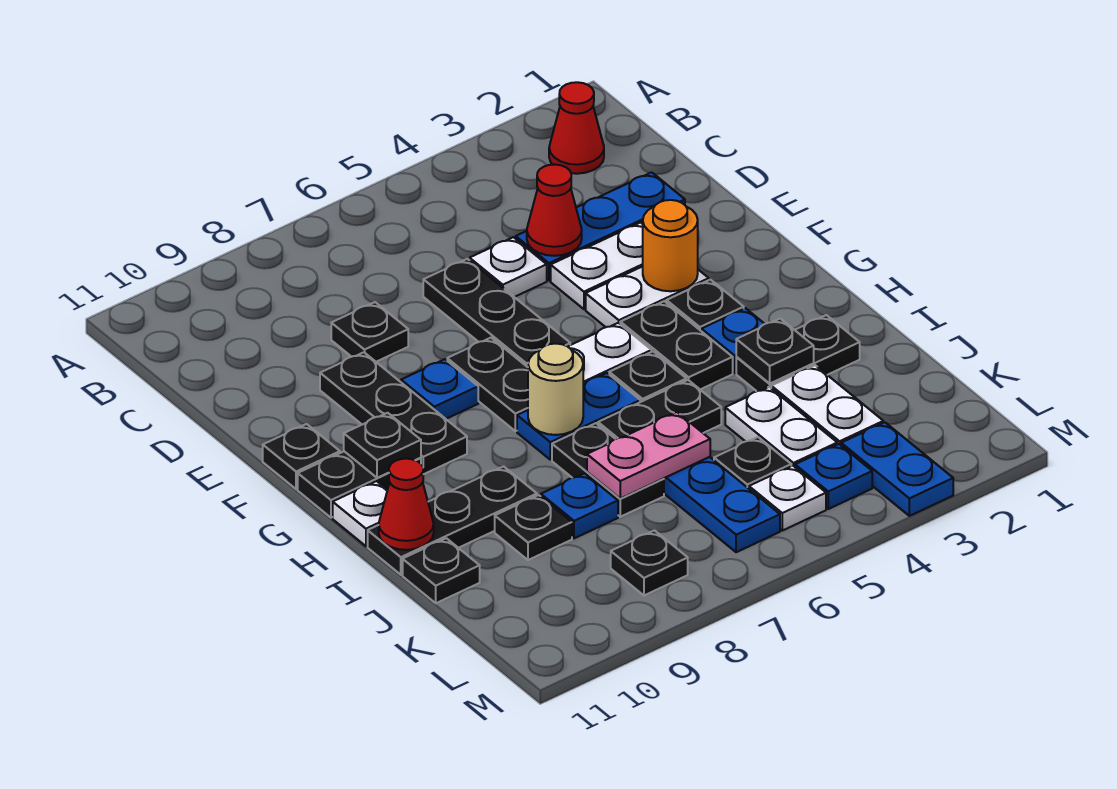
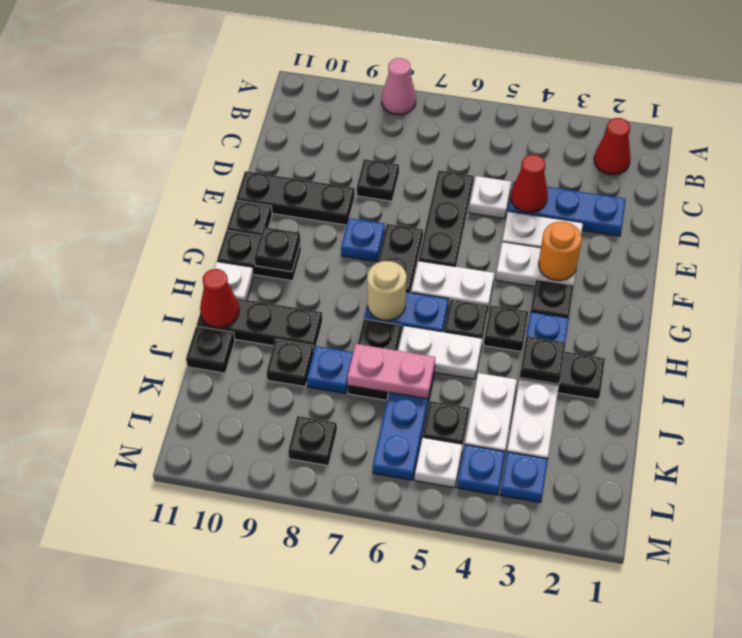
none -> pink 1x1 cone [382,58,416,114]
black 1x3 plate [320,352,467,474] -> black 1x3 plate turned to [236,171,355,225]
black 1x2 plate [620,301,733,389] -> black 1x1 plate [484,305,528,352]
black 1x2 plate [598,380,721,439] -> white 1x2 plate [398,326,482,379]
blue 1x2 plate [841,422,953,516] -> blue 1x1 plate [500,452,548,503]

